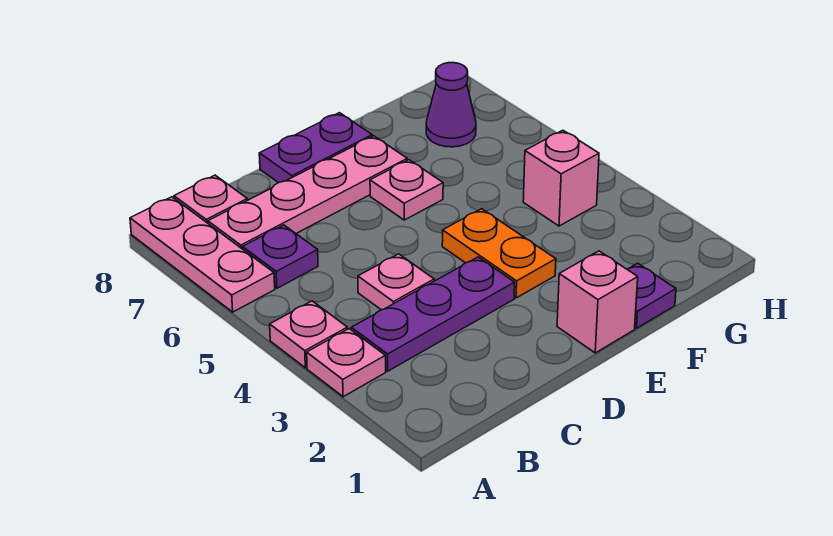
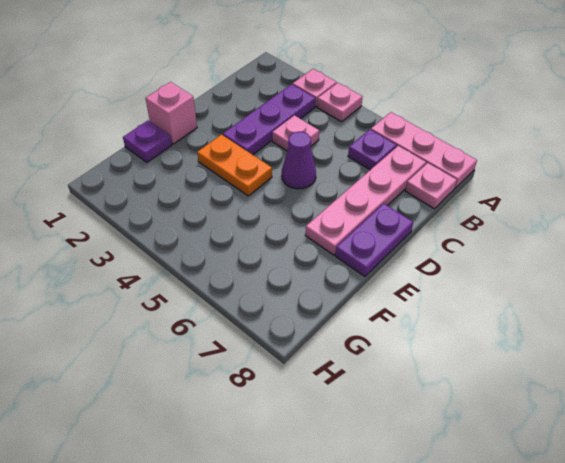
pink 1x1 plate [370,160,443,220] -> none
pink 1x1 brick [523,130,599,226] -> none
purple 1x1 cone [426,63,476,147] -> purple 1x1 cone moved to [282,132,316,189]

